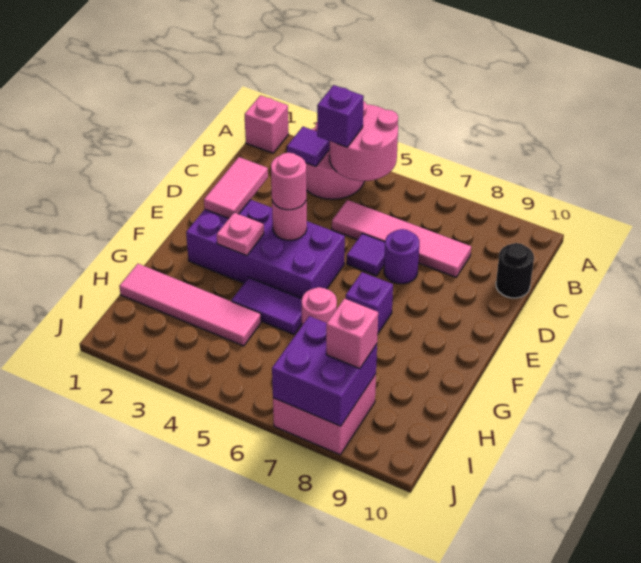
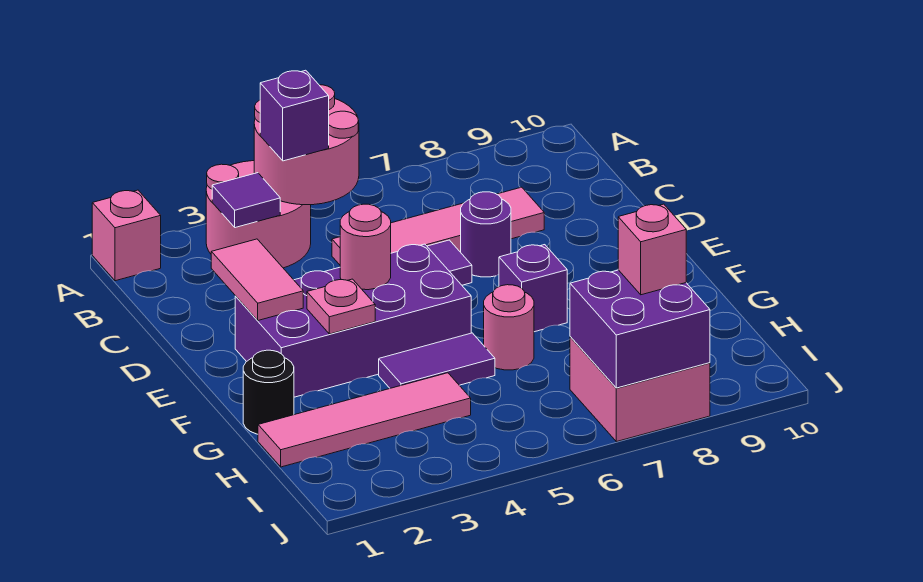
black 1x1 round brick [496,243,534,298] -> black 1x1 round brick moved to [243,350,294,434]
pink 1x1 round brick [271,153,306,210] -> none

